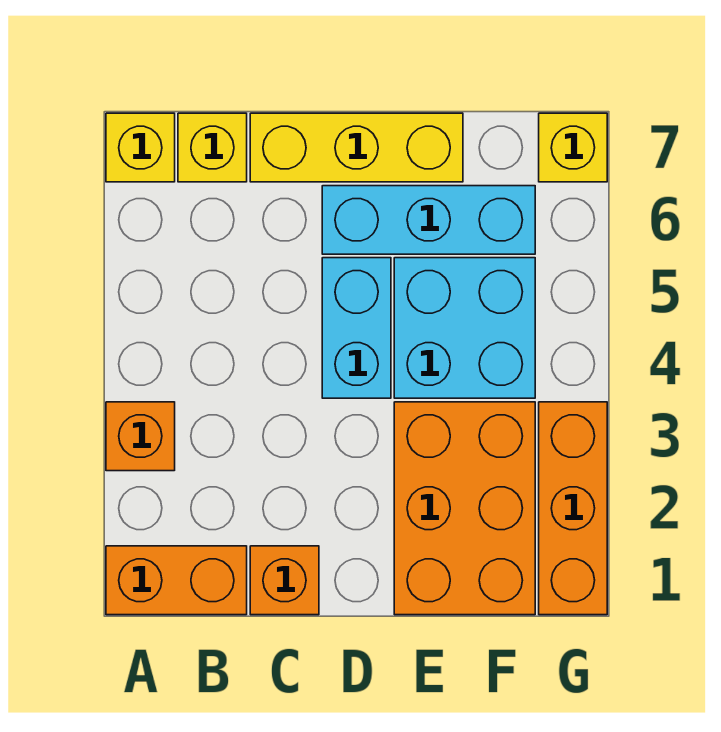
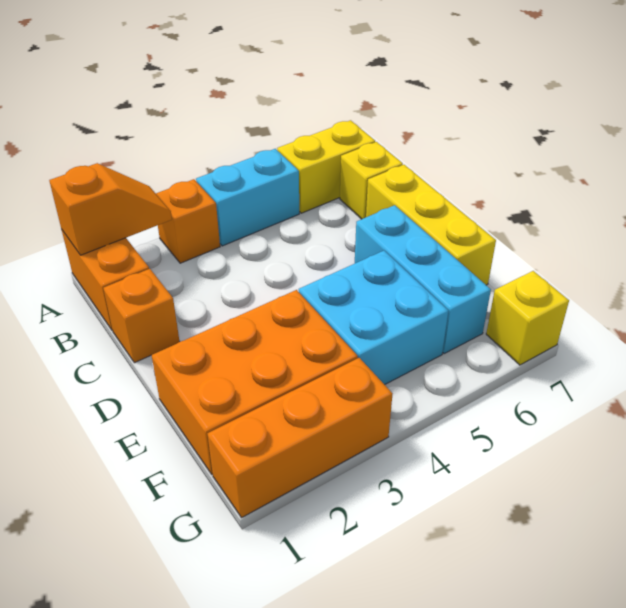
none -> orange 1x2 slope [49,163,172,255]
yellow 1x1 brick [106,113,175,182] -> yellow 1x2 brick [277,120,375,213]
cyan 1x2 brick [322,258,391,398] -> cyan 1x2 brick moved to [196,149,299,246]

